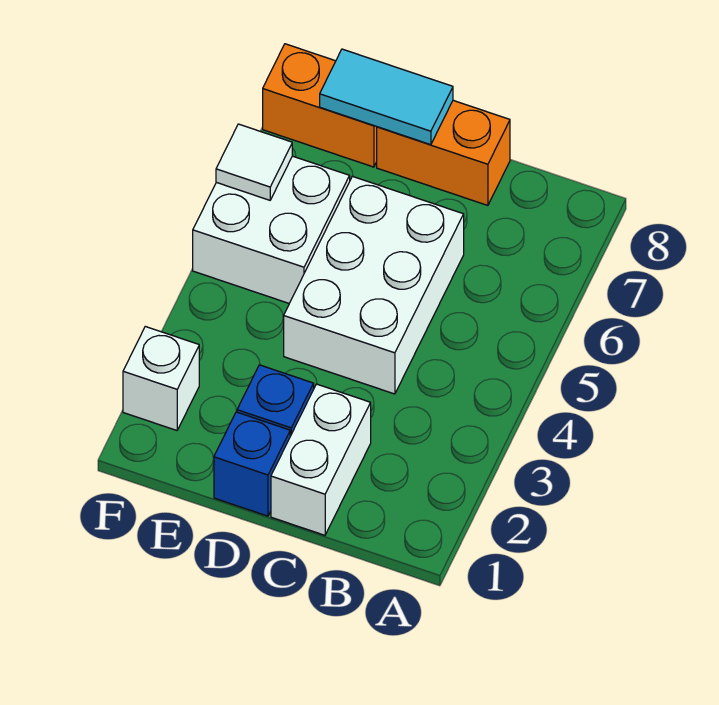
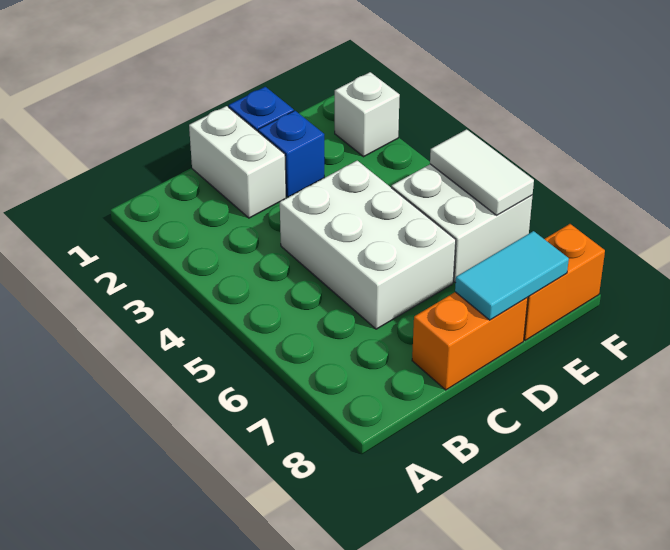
white 1x1 tile [216,124,292,200] -> white 1x2 tile [430,129,534,215]

